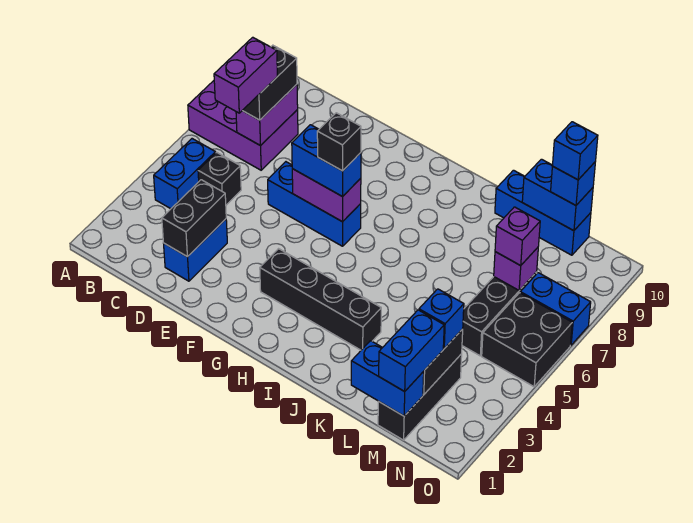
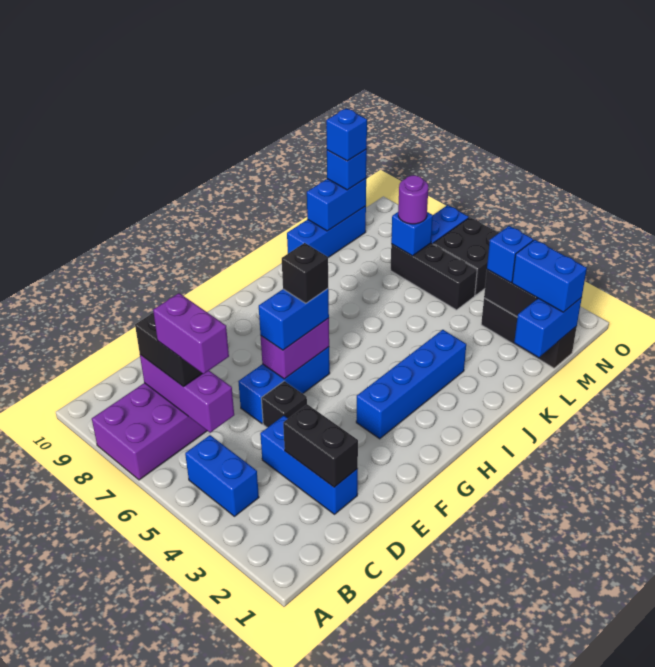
black 1x1 brick [198,152,241,205] -> black 1x1 brick moved to [261,381,307,428]
purple 1x2 brick [236,84,298,146] -> purple 1x3 brick [140,355,234,433]
blue 1x2 brick [164,219,227,281] -> blue 1x3 brick [260,416,358,514]
black 1x4 brick [260,249,381,350] -> blue 1x4 brick [356,330,466,439]
purple 1x1 brick [494,248,538,290] -> blue 1x1 brick [391,212,433,256]
purple 1x1 brick [495,207,540,266] -> purple 1x1 round brick [398,175,428,224]

